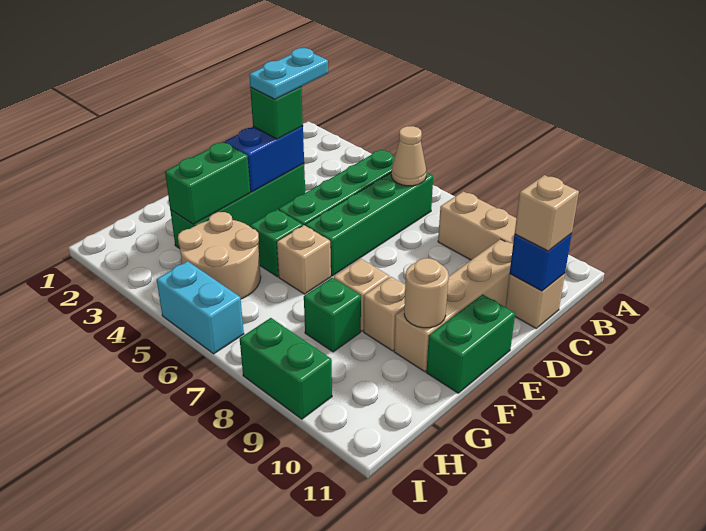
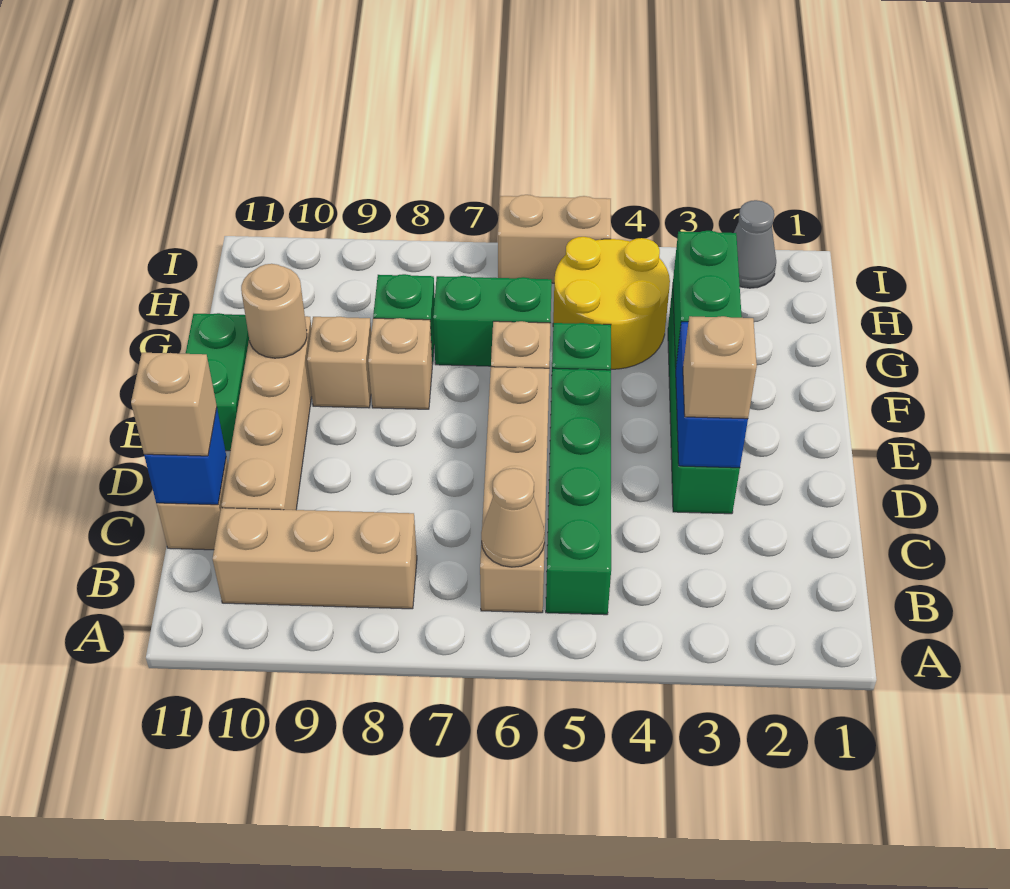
green 1x4 brick [305,173,433,276] -> tan 1x4 brick [480,367,549,613]
cyan 1x2 plate [249,48,328,100] -> none
green 1x1 brick [250,87,303,139] -> tan 1x1 brick [683,316,757,419]
tan 2x2 round brick [178,212,261,299] -> yellow 2x2 round brick [553,237,670,369]
none -> grey 1x1 cone [734,200,776,288]
cyan 1x2 brick [157,261,244,354] -> tan 1x2 brick [498,195,611,283]
green 1x2 brick [240,318,332,419] -> green 1x2 brick moved to [433,276,552,366]

